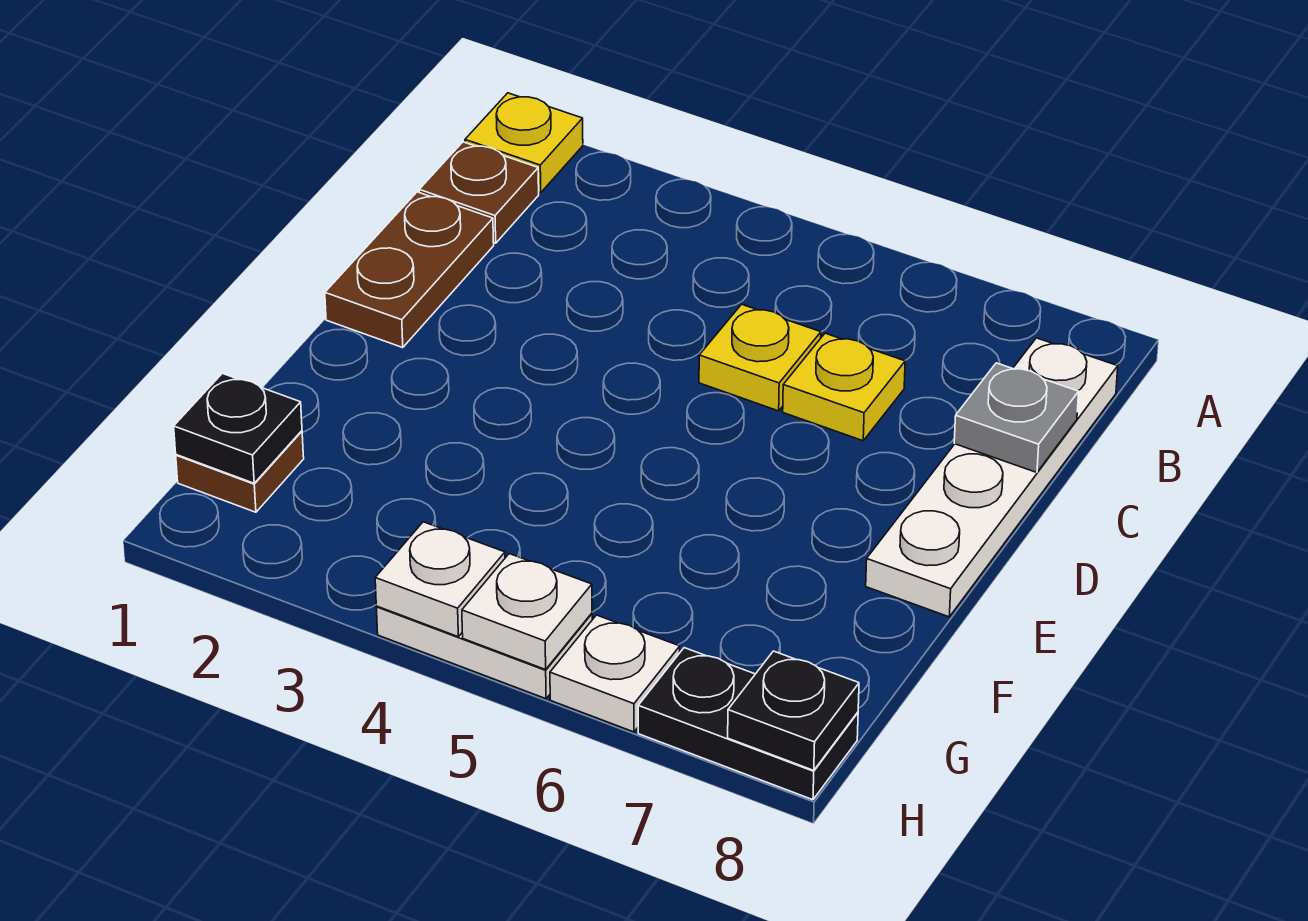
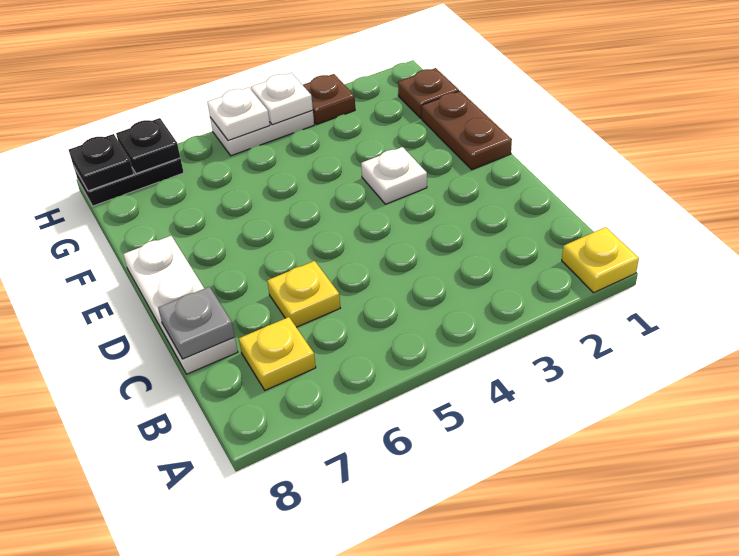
brown 1x1 plate [419,142,539,243] -> brown 1x1 plate moved to [303,74,355,124]
white 1x4 plate [866,338,1118,617] -> white 1x3 plate [123,236,238,374]
brown 1x2 plate [325,192,494,348] -> brown 1x2 plate moved to [422,91,512,170]
yellow 1x1 plate [699,304,821,411] -> yellow 1x1 plate moved to [239,317,316,390]
black 1x1 plate [174,373,302,483] -> black 1x1 plate moved to [116,118,180,174]
white 1x1 plate [550,615,680,732] -> white 1x1 plate moved to [361,147,427,204]

